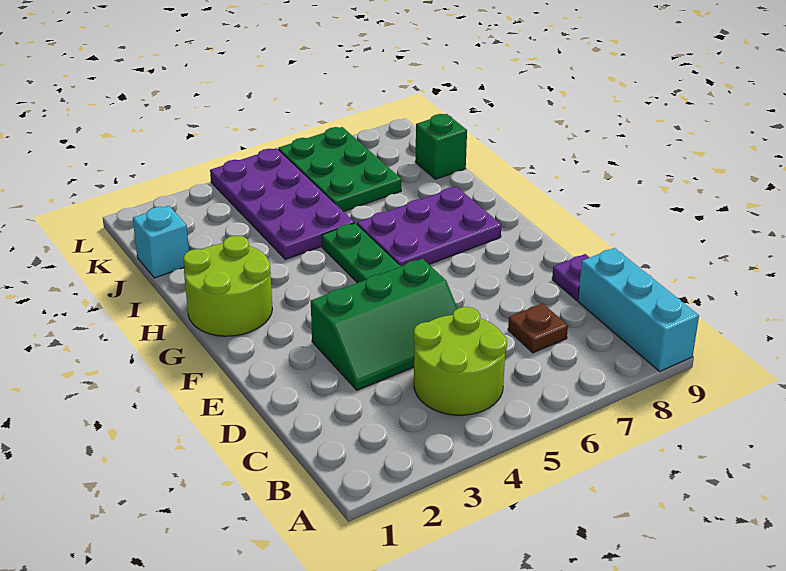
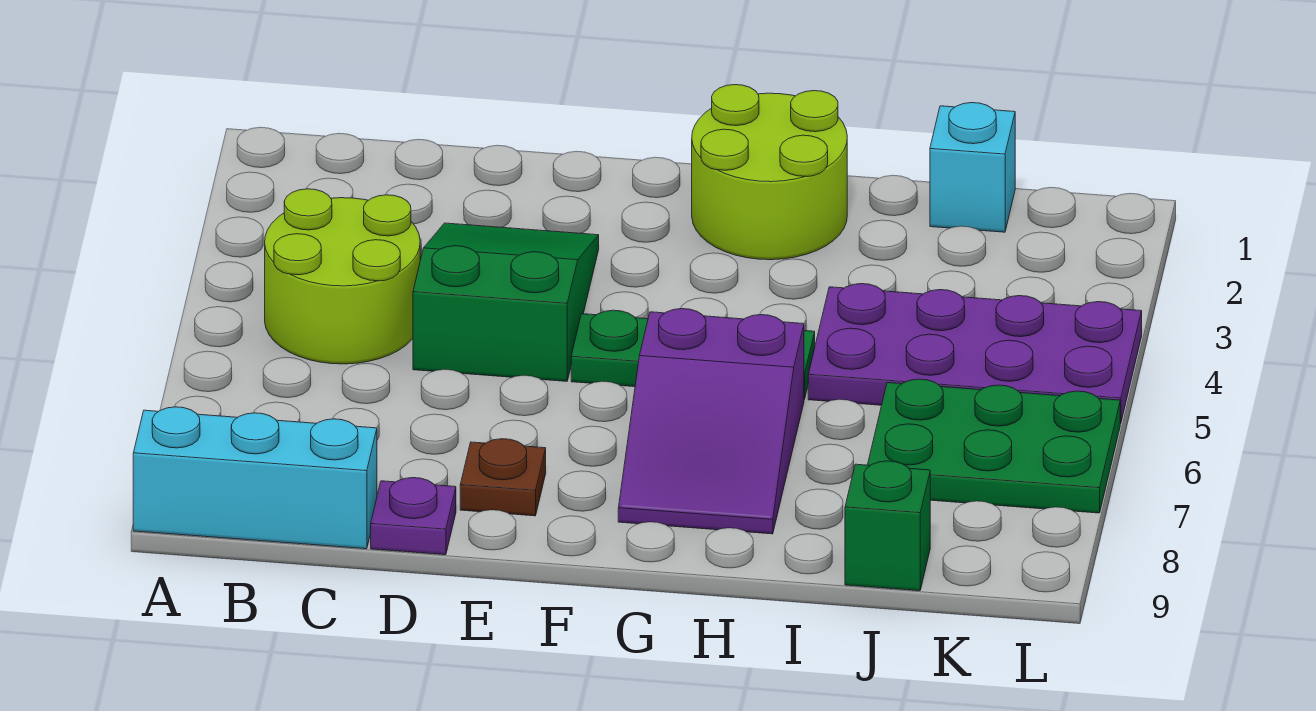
brown 1x1 plate [508,303,568,353] -> brown 1x1 plate moved to [460,439,546,516]
green 2x3 slope [311,259,458,390] -> green 2x3 slope turned to [413,223,599,381]
purple 2x3 plate [357,187,501,266] -> purple 2x3 slope [618,309,804,534]

